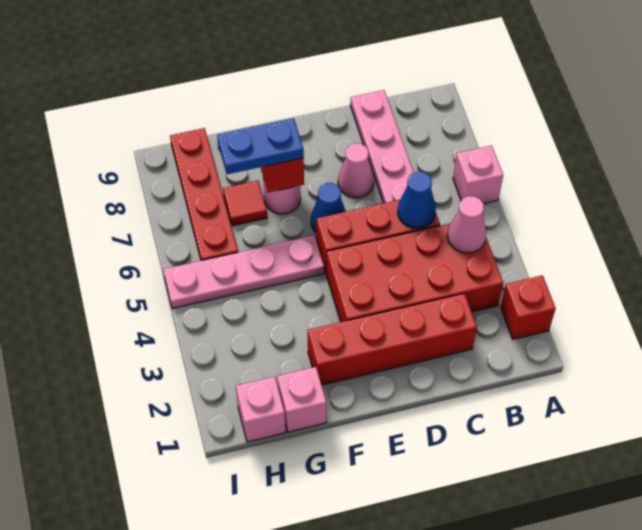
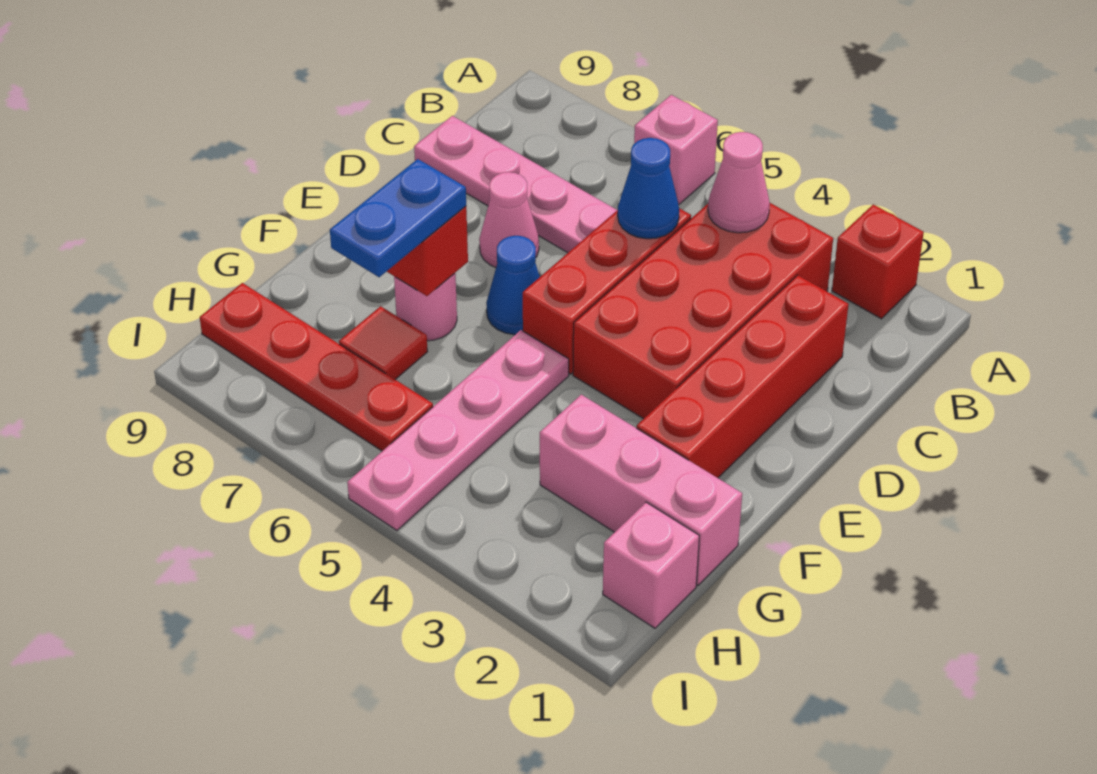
pink 1x1 brick [277,367,326,432] -> pink 1x3 brick [540,395,742,585]

